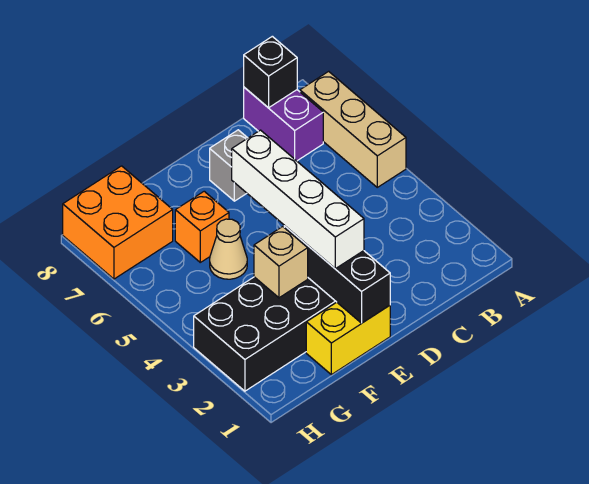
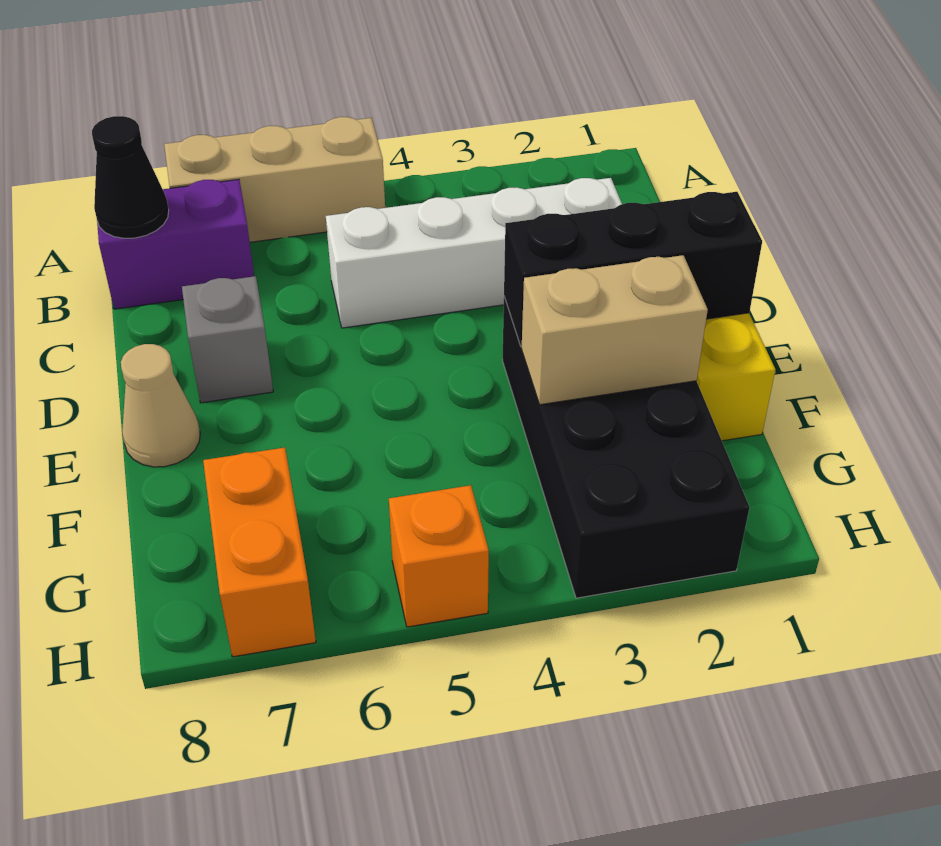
black 1x1 brick [244,36,297,108] -> black 1x1 cone [92,116,169,238]
white 1x4 brick [232,130,364,269] -> white 1x4 brick moved to [326,178,622,328]
tan 1x1 brick [254,227,308,298] -> tan 1x2 brick [522,255,708,405]
tan 1x1 cone [210,219,247,279] -> tan 1x1 cone moved to [121,344,200,467]
orange 1x1 brick [175,191,229,262] -> orange 1x1 brick moved to [389,485,489,627]
orange 2x2 brick [63,166,173,279] -> orange 1x2 brick [203,448,316,657]

